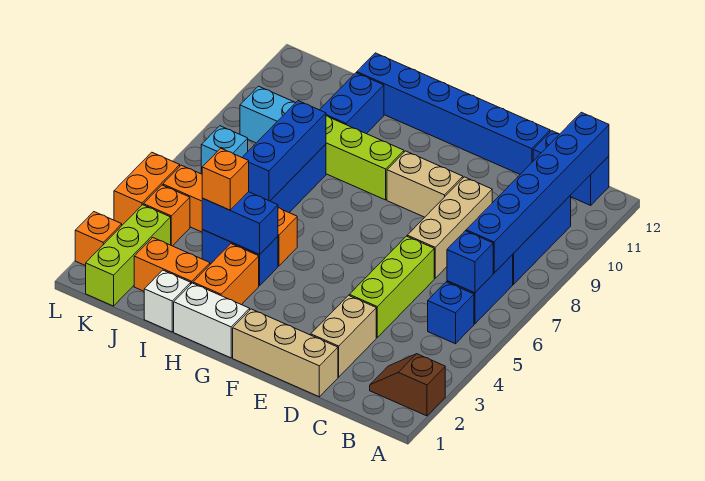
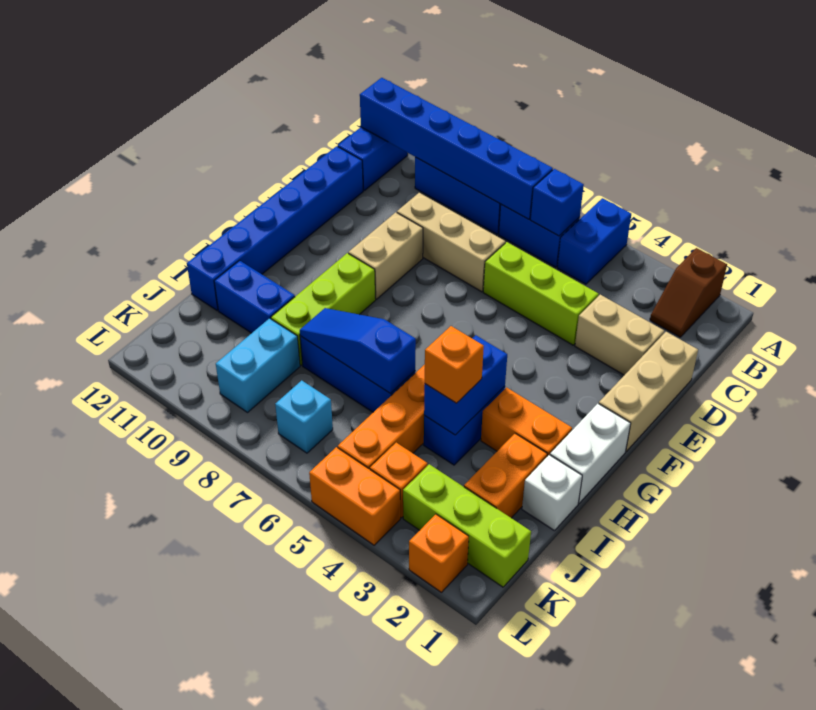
blue 1x1 brick [428,282,474,344] -> blue 1x2 brick [557,198,631,284]
blue 1x3 brick [242,101,326,201] -> blue 1x3 slope [300,308,416,394]

